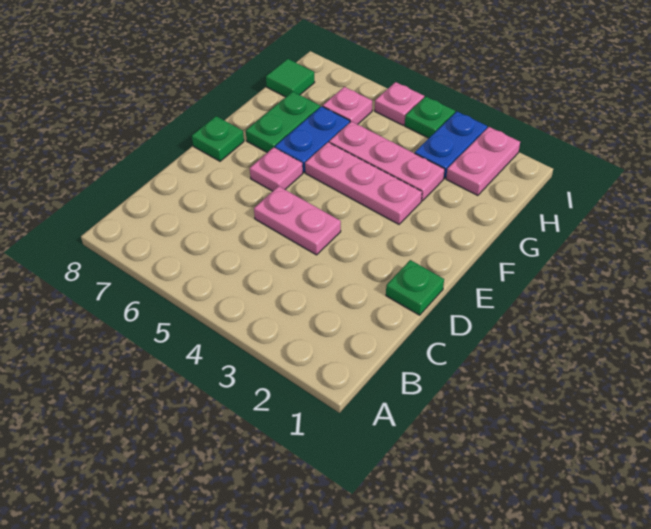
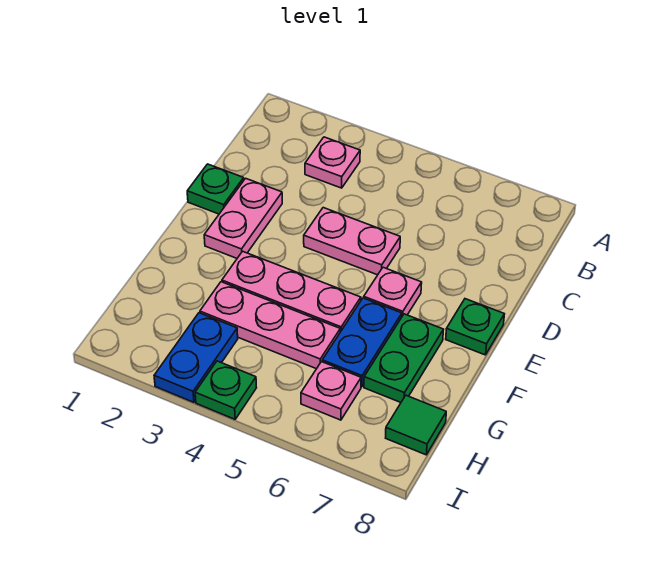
pink 1x2 plate [446,127,520,196] -> pink 1x2 plate moved to [204,178,282,258]
pink 1x1 plate [375,82,424,125] -> pink 1x1 plate moved to [305,137,360,188]

